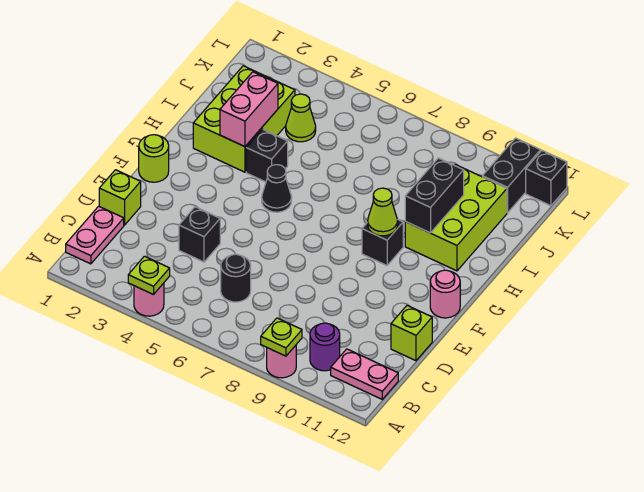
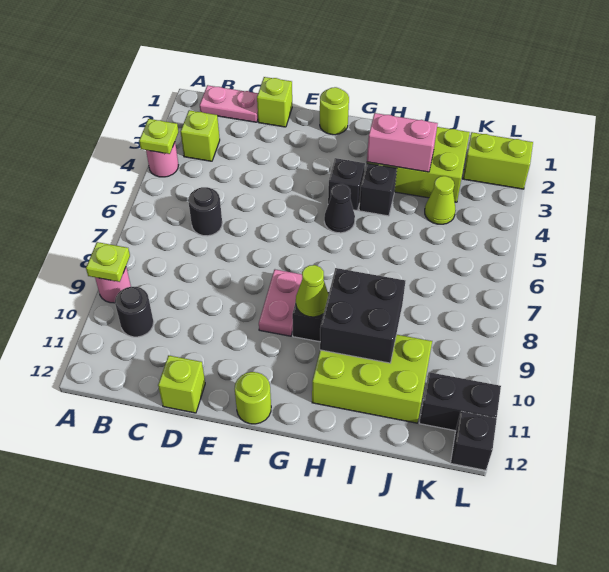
none -> lime 1x1 brick [181,110,220,161]
purple 1x1 round brick [310,323,340,371] -> black 1x1 round brick [115,287,154,337]
pink 1x2 plate [331,349,398,399] -> pink 1x2 plate moved to [259,270,302,336]
black 1x1 brick [179,207,220,262] -> black 1x1 brick moved to [328,158,365,210]
pink 1x1 round brick [430,270,460,318] -> lime 1x1 round brick [235,372,271,424]
black 1x2 brick [405,158,464,233] -> black 2x2 brick [320,268,405,363]
none -> lime 1x2 brick [463,132,533,189]

